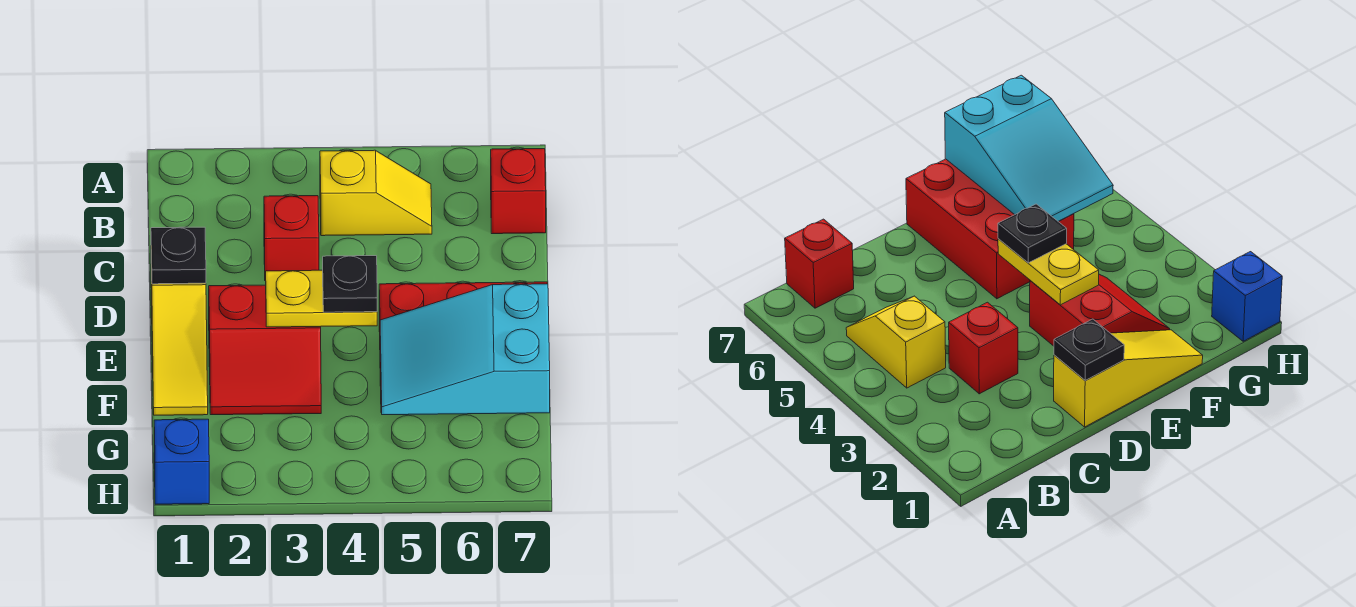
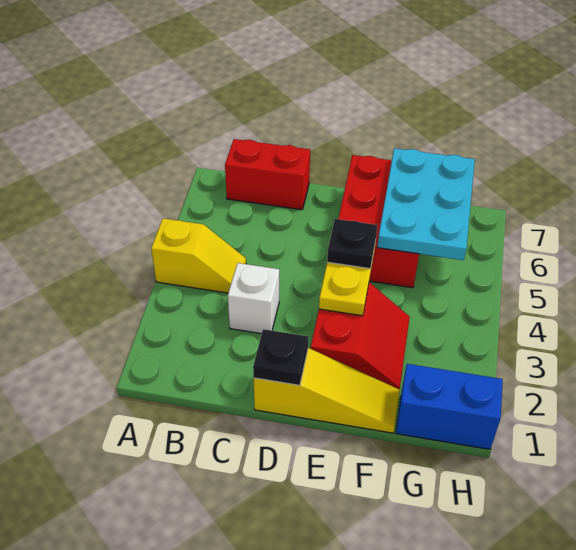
yellow 1x2 slope [320,150,432,236] -> yellow 1x2 slope turned to [151,218,246,293]
red 1x1 brick [491,149,546,234] -> red 1x2 brick [225,139,310,210]
red 1x1 brick [264,196,319,281] -> white 1x1 brick [228,263,279,334]
cyan 2x3 slope [380,284,550,415] -> cyan 2x3 plate [377,148,475,260]
blue 1x1 brick [154,419,209,504] -> blue 1x2 brick [396,364,503,449]

